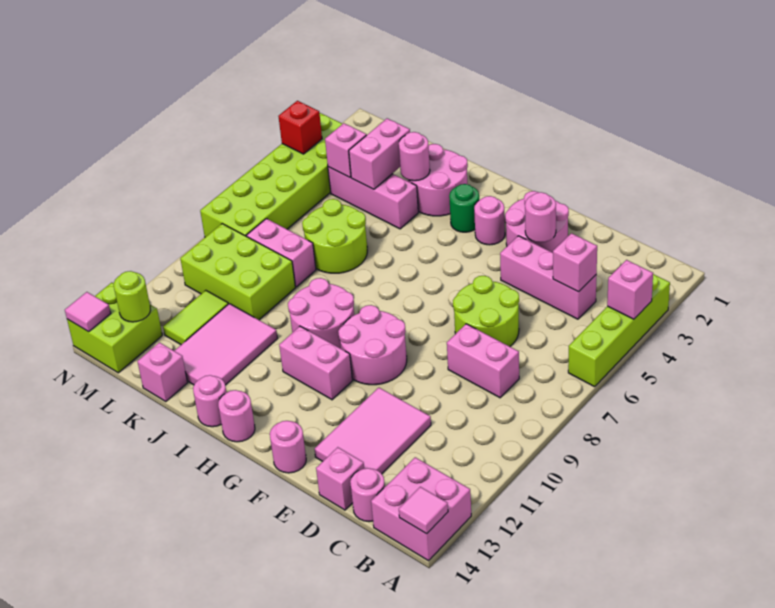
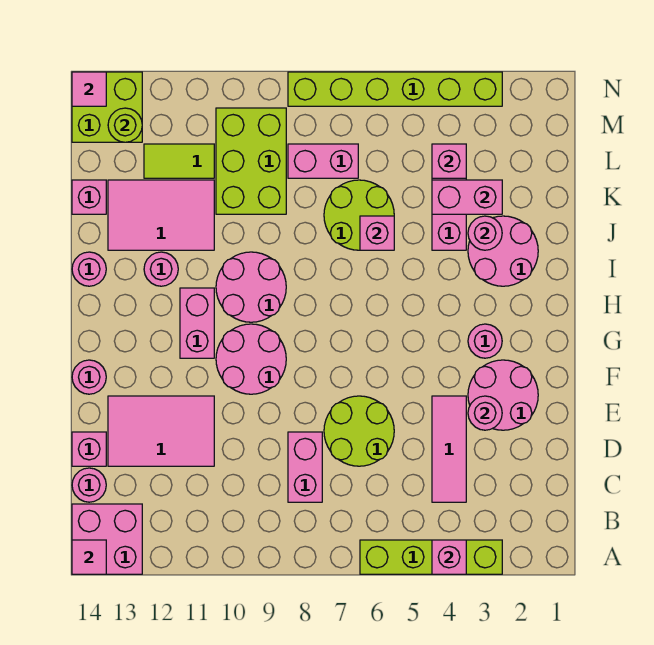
pink 1x3 brick [500,236,597,319] -> pink 1x3 tile [432,396,466,502]
pink 1x1 brick [553,233,597,292] -> pink 1x1 brick moved to [360,216,394,250]
green 1x1 round brick [449,184,479,232] -> none
pink 1x1 round brick [218,390,255,442] -> pink 1x1 round brick moved to [144,252,178,286]
pink 1x2 brick [247,219,316,287] -> pink 1x2 brick turned to [288,144,358,178]
lime 2x6 brick [200,113,342,237] -> lime 1x6 brick [288,72,502,106]
red 1x1 brick [278,101,322,154] -> none

